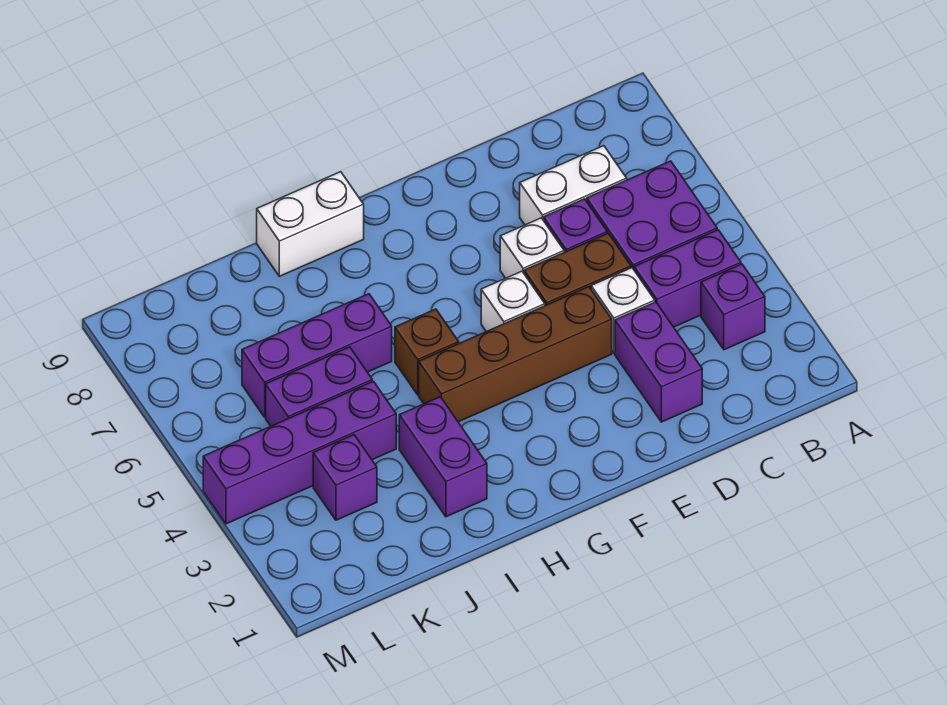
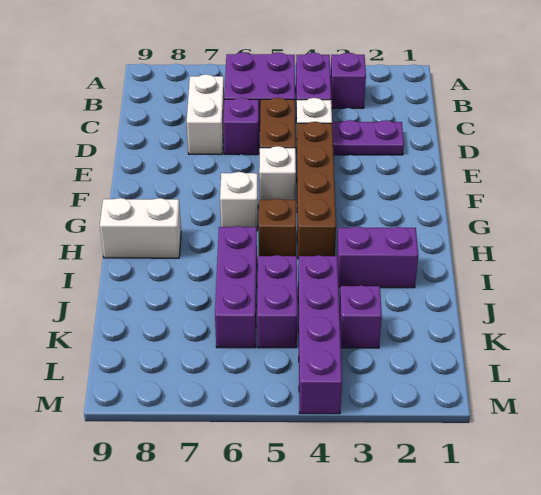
purple 1x2 brick [615,302,702,422] -> purple 1x2 plate [332,120,404,155]
white 1x1 brick [500,218,564,278] -> white 1x1 brick moved to [220,172,258,228]
white 1x2 brick [257,172,364,276] -> white 1x2 brick turned to [100,198,181,258]

